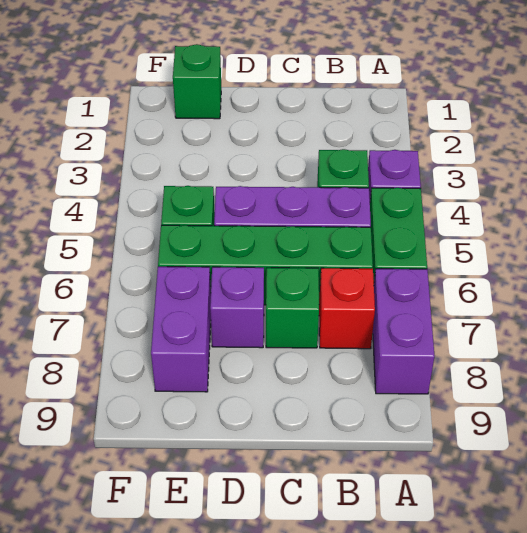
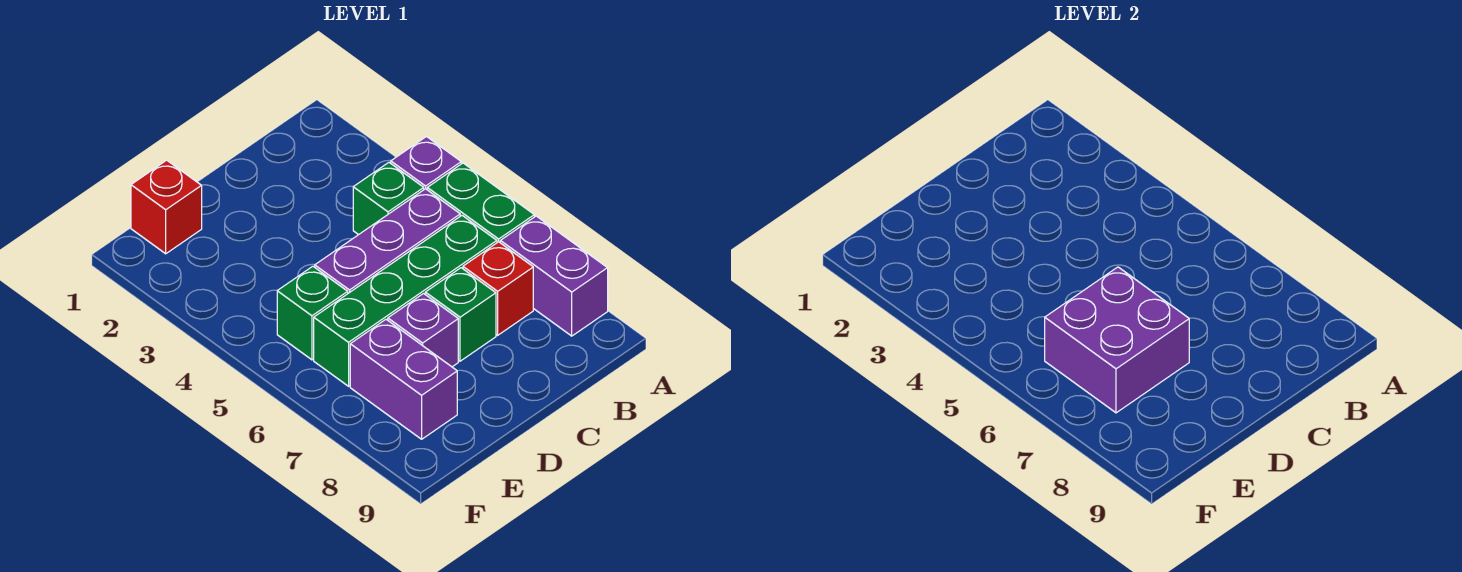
none -> purple 2x2 brick [1045,267,1189,413]
green 1x1 brick [173,44,221,119] -> red 1x1 brick [131,160,202,254]

